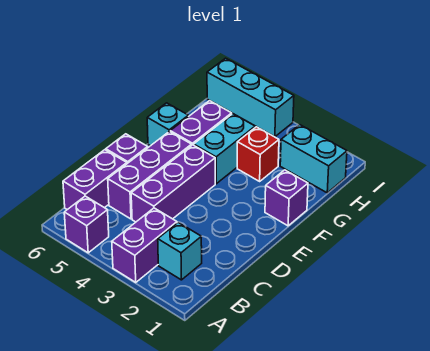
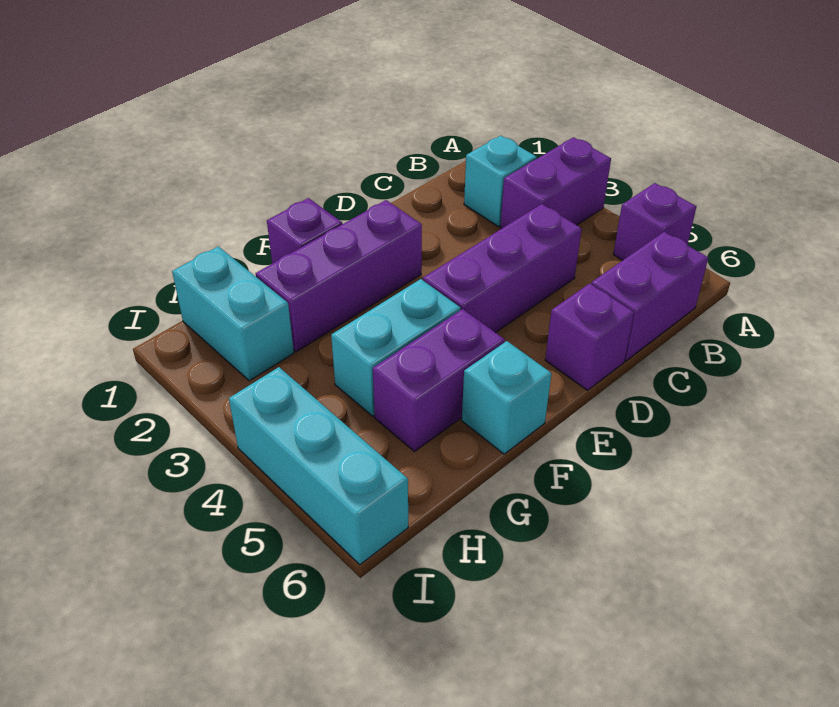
purple 1x3 brick [108,131,192,219] -> purple 1x3 brick moved to [256,200,422,352]
red 1x1 brick [237,127,279,181] -> none

